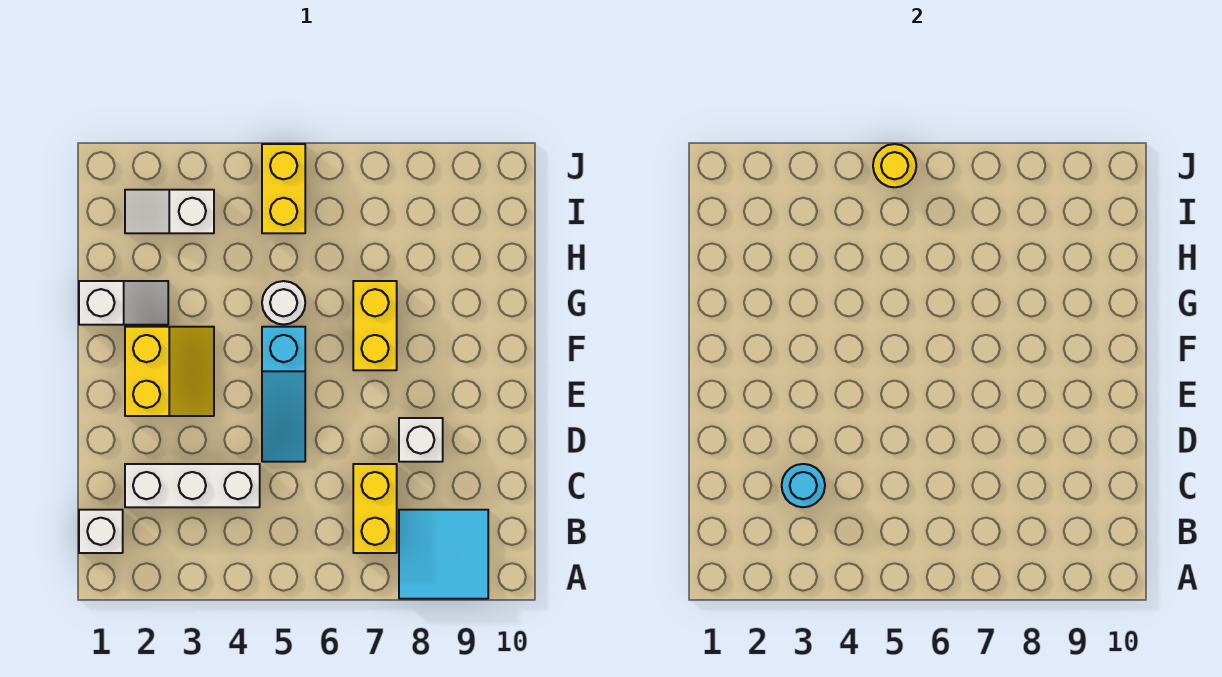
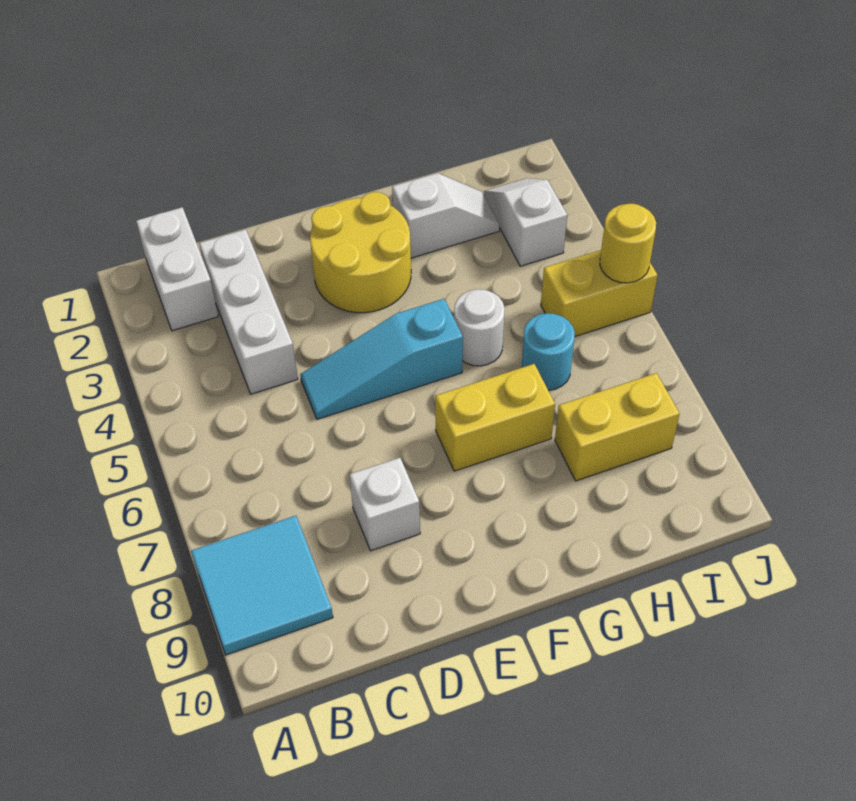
white 1x1 brick [79,510,123,553] -> white 1x2 brick [136,207,218,331]
yellow 1x2 brick [353,464,397,553] -> yellow 1x2 brick moved to [555,373,680,481]
cyan 1x1 round brick [782,464,825,507] -> cyan 1x1 round brick moved to [522,313,575,390]
yellow 2x2 slope [125,327,214,416] -> yellow 2x2 round brick [310,192,411,313]
white 1x2 slope [79,281,168,325] -> white 1x2 slope turned to [392,173,499,258]

